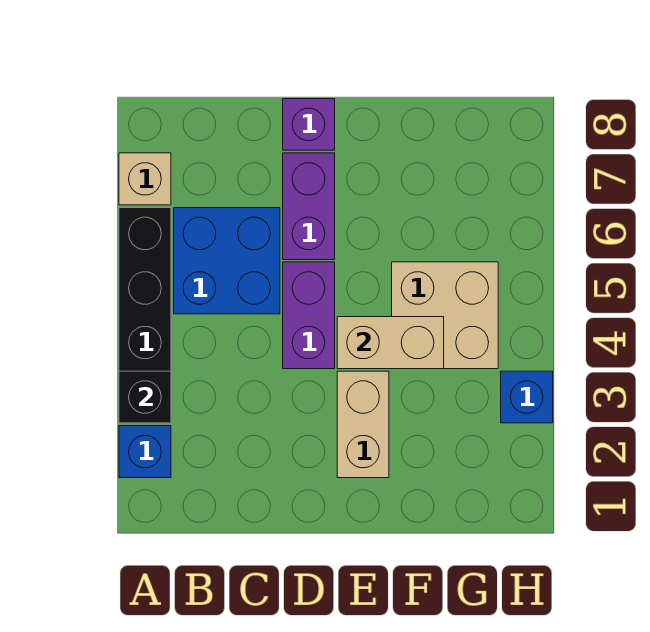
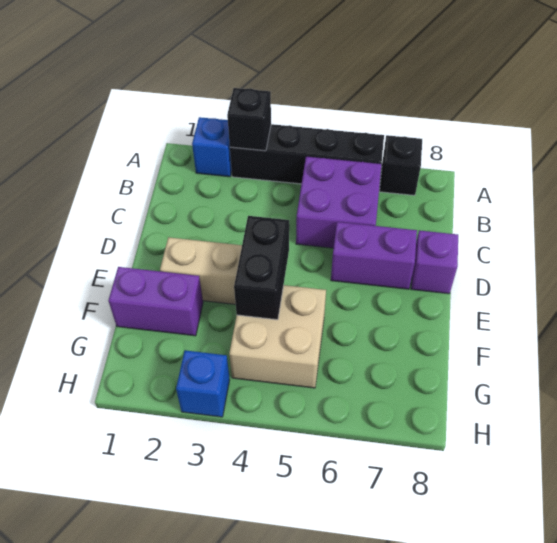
tan 1x1 brick [119,153,171,205] -> black 1x1 brick [380,135,422,195]
blue 2x2 brick [174,208,280,314] -> purple 2x2 brick [296,156,382,248]
purple 1x2 brick [283,262,335,369] -> purple 1x2 brick moved to [108,267,203,336]
tan 1x2 brick [337,317,444,369] -> black 1x2 brick [234,216,289,320]

